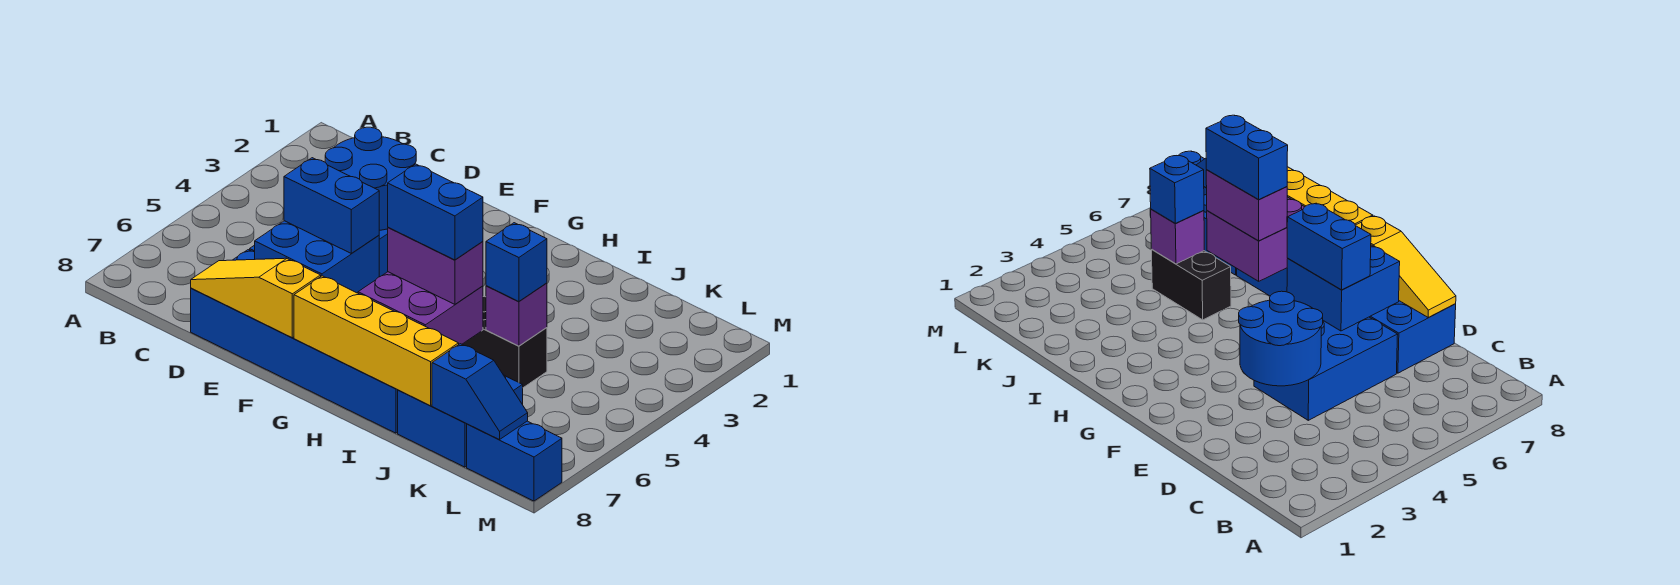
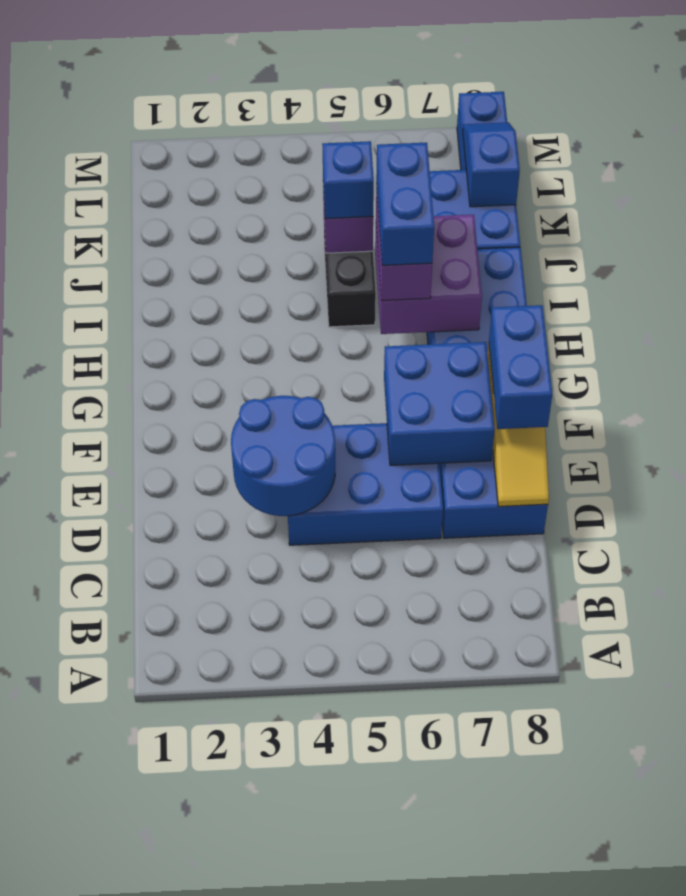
blue 1x2 brick [284,158,379,254] -> blue 1x2 brick moved to [489,305,552,429]
yellow 1x4 brick [294,276,459,406] -> none

